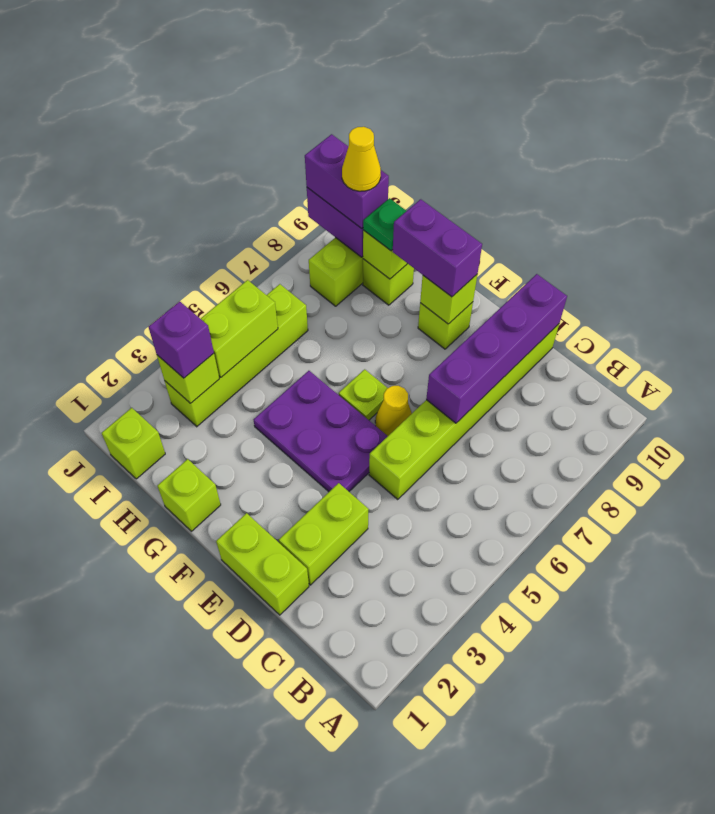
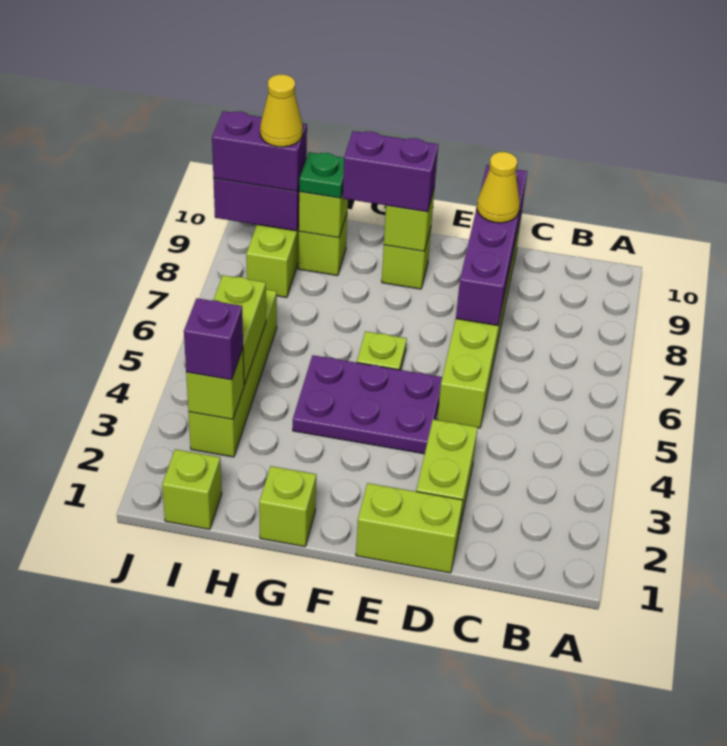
yellow 1x1 cone [375,386,412,436] -> yellow 1x1 cone moved to [477,152,520,223]

